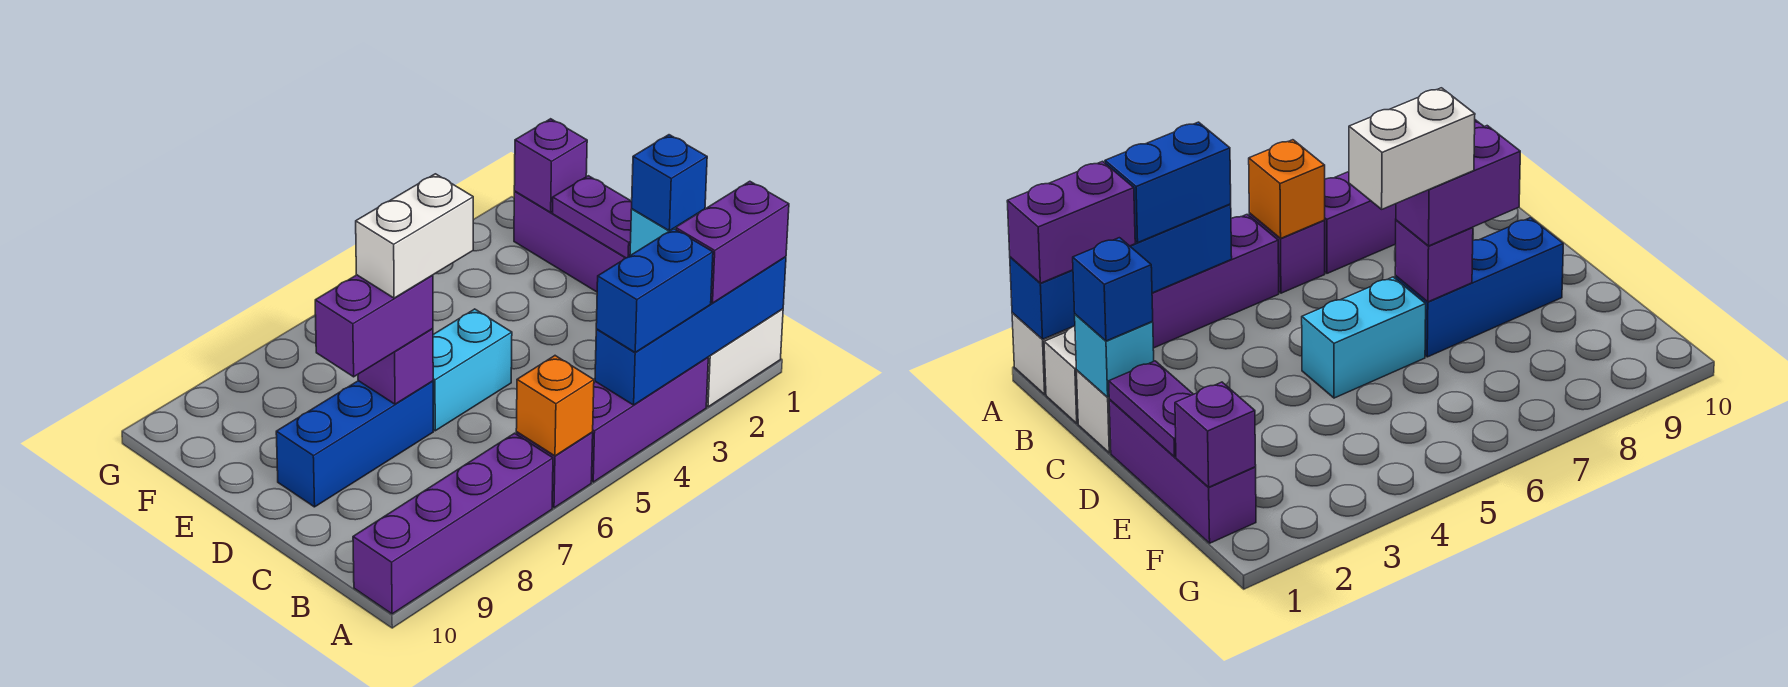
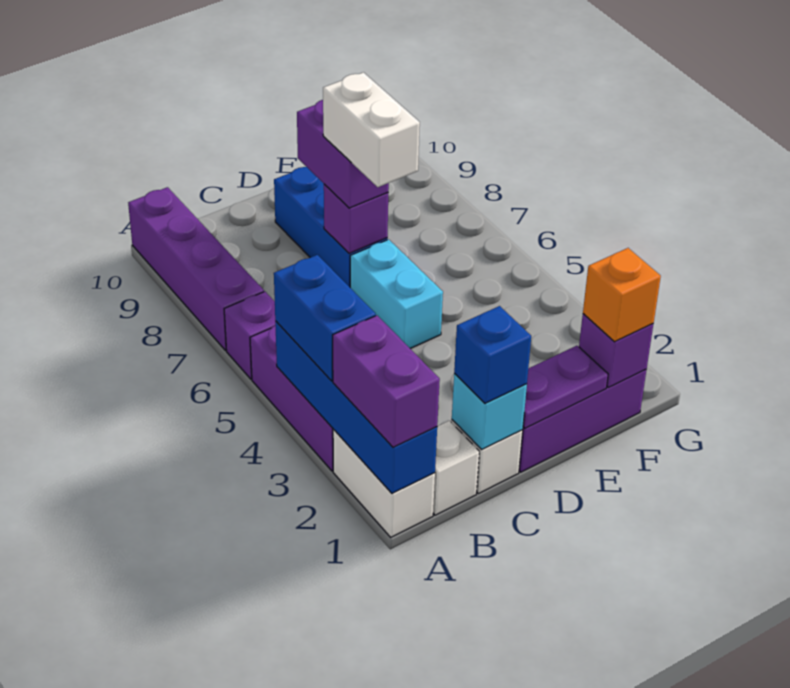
orange 1x1 brick [516,356,594,456] -> orange 1x1 brick moved to [583,248,661,342]

